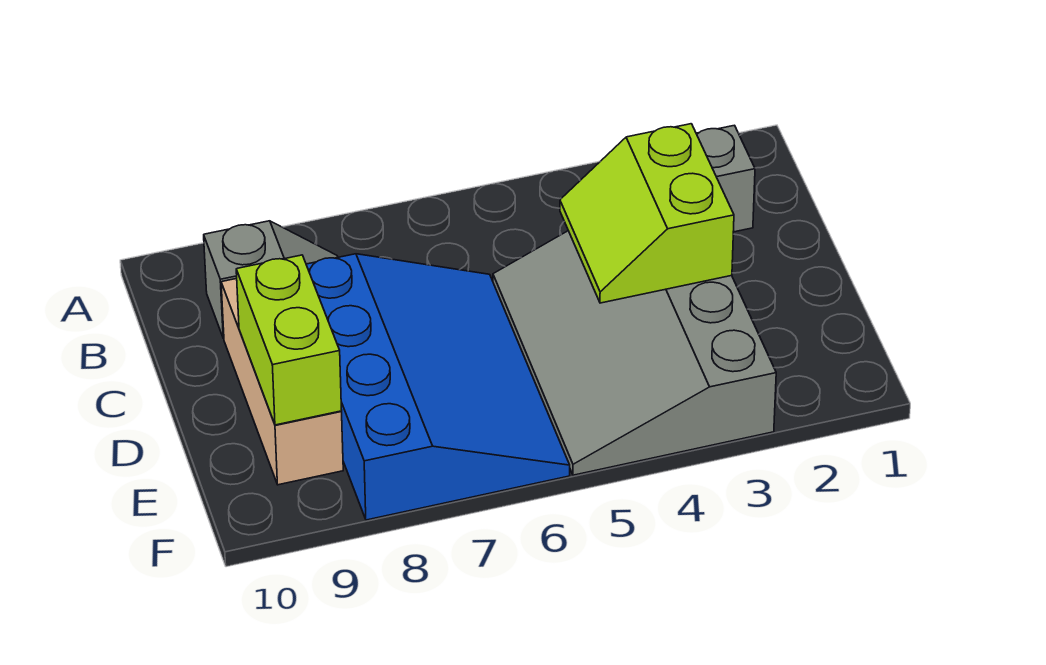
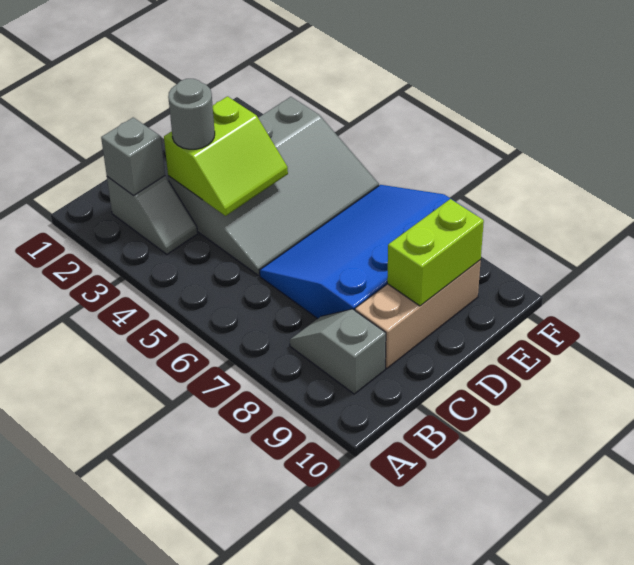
none -> grey 1x1 brick [101,117,165,196]
none -> grey 1x1 round brick [168,79,215,149]

